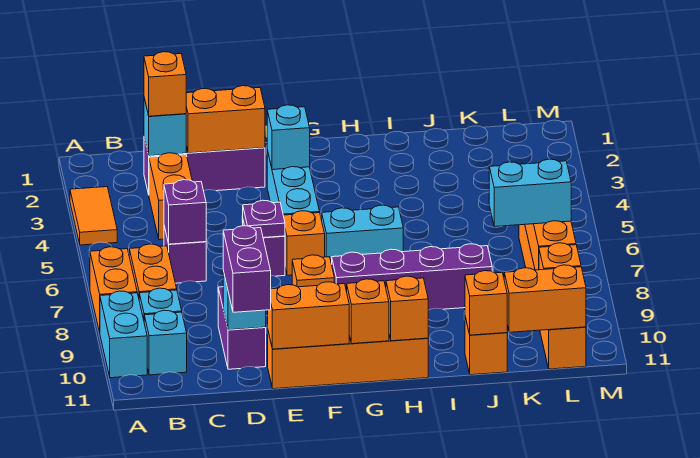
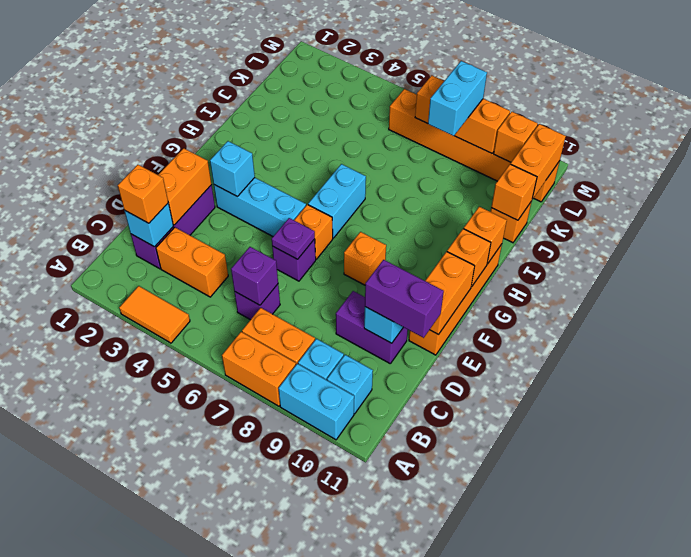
purple 1x4 brick [332,244,492,310] -> none

